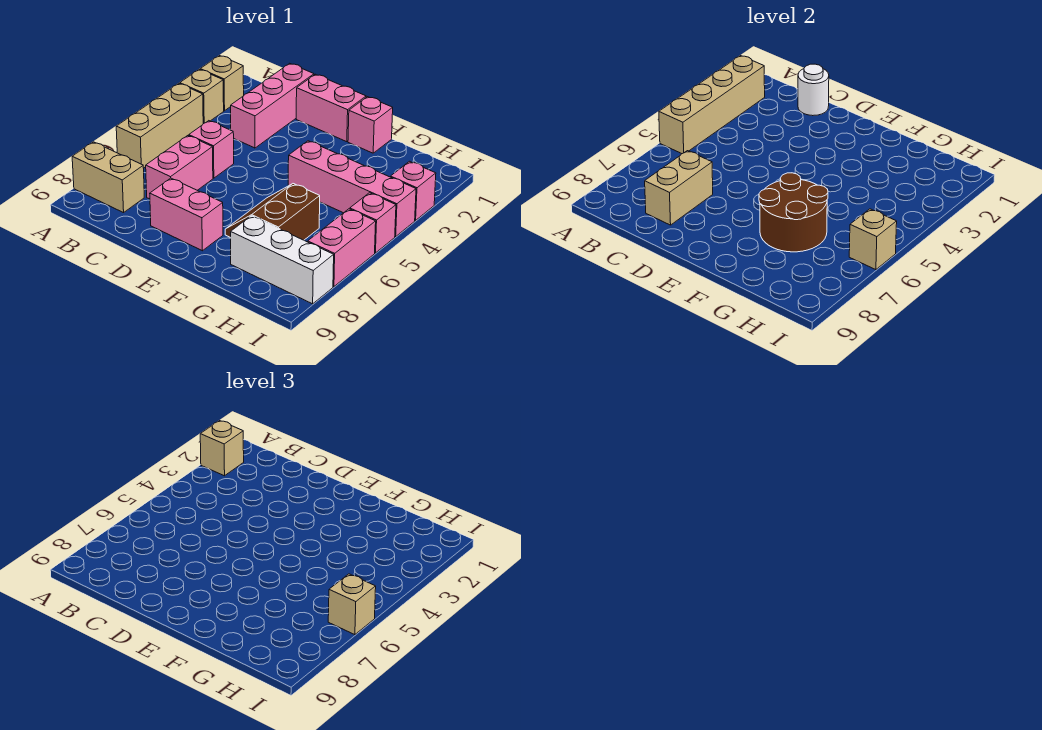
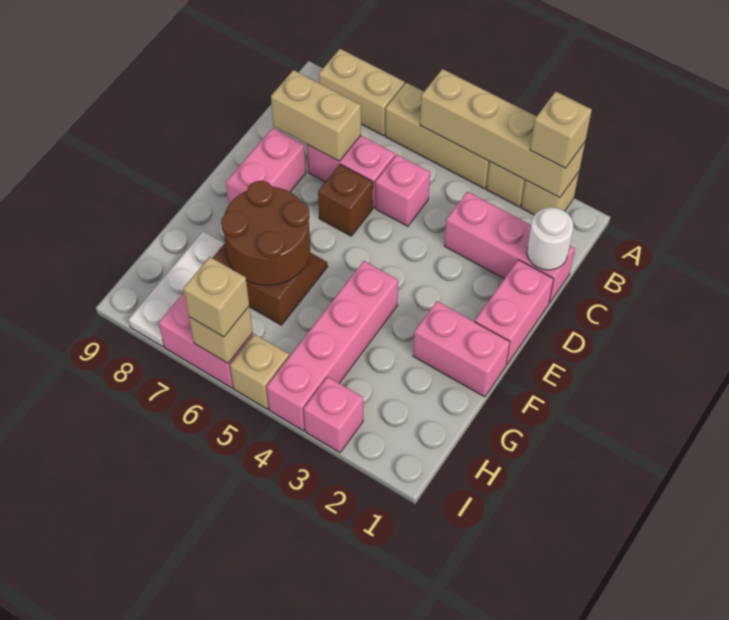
tan 1x2 brick [72,142,144,213] -> tan 1x2 brick turned to [319,49,405,136]
none -> brown 1x1 brick [318,164,373,236]
pink 1x1 brick [348,97,393,153] -> pink 1x2 brick [413,301,510,397]
white 1x3 brick [231,216,334,304] -> white 1x3 plate [128,231,224,346]
pink 1x1 brick [350,193,396,253] -> tan 1x1 brick [230,334,289,409]

